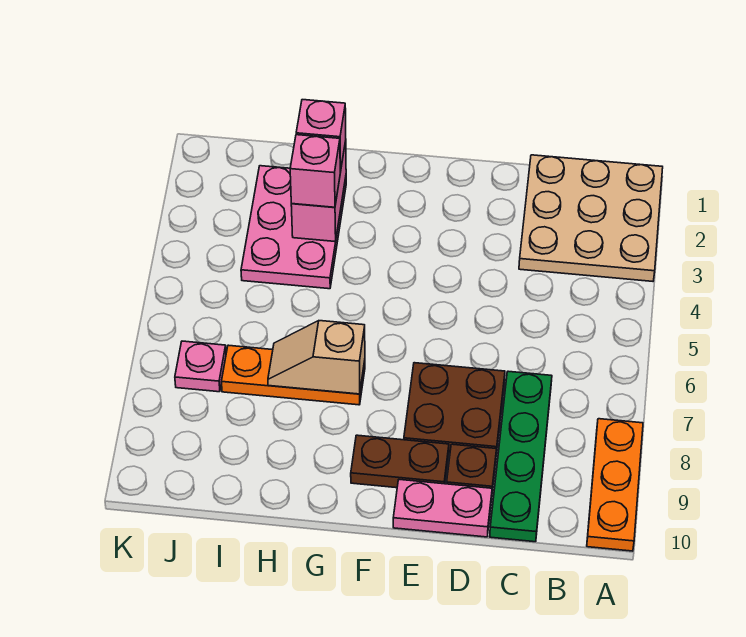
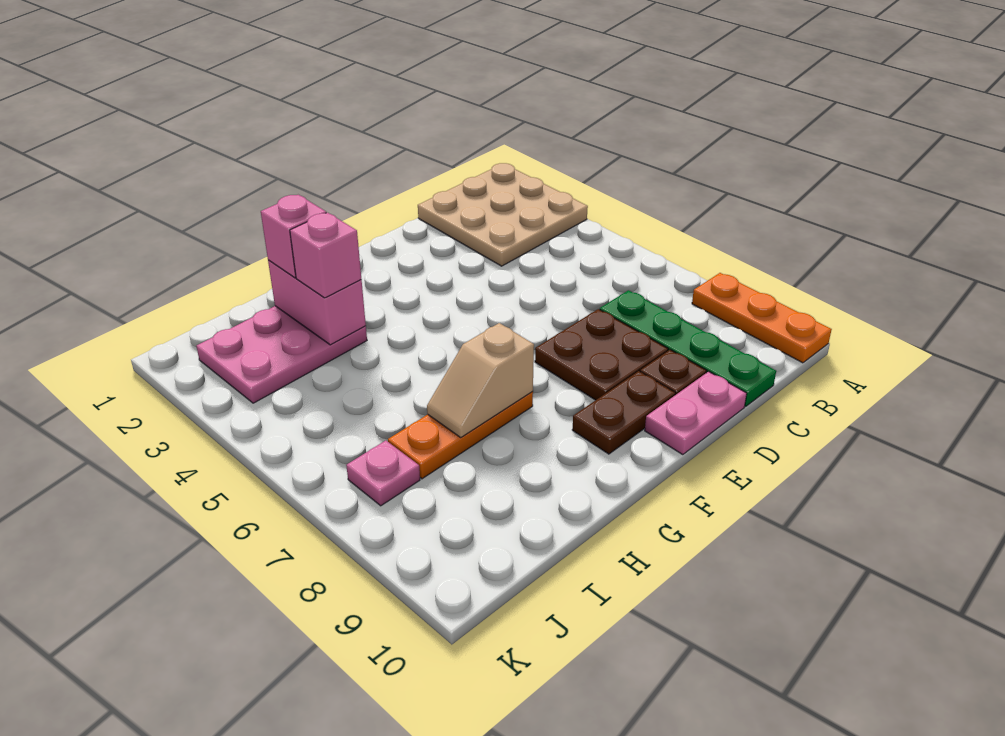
pink 2x3 plate [241,166,346,289] -> pink 2x3 plate turned to [196,306,367,403]

